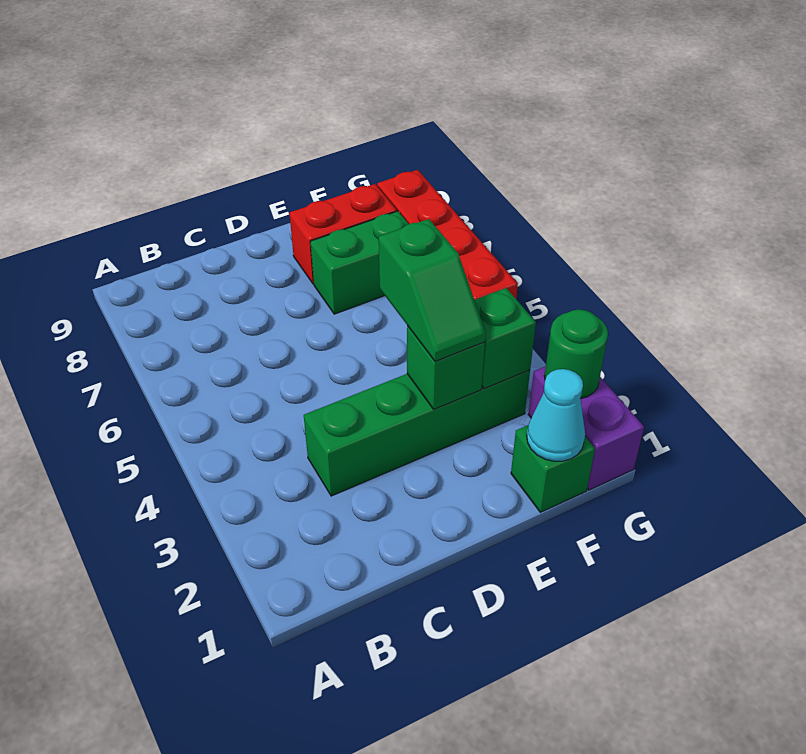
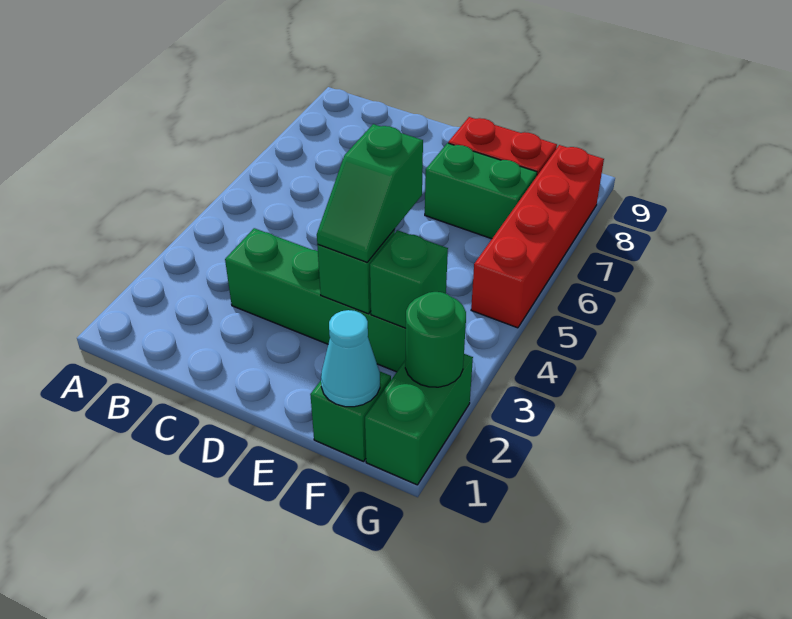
purple 1x2 brick [528,366,644,490] -> green 1x2 brick [365,354,473,485]

